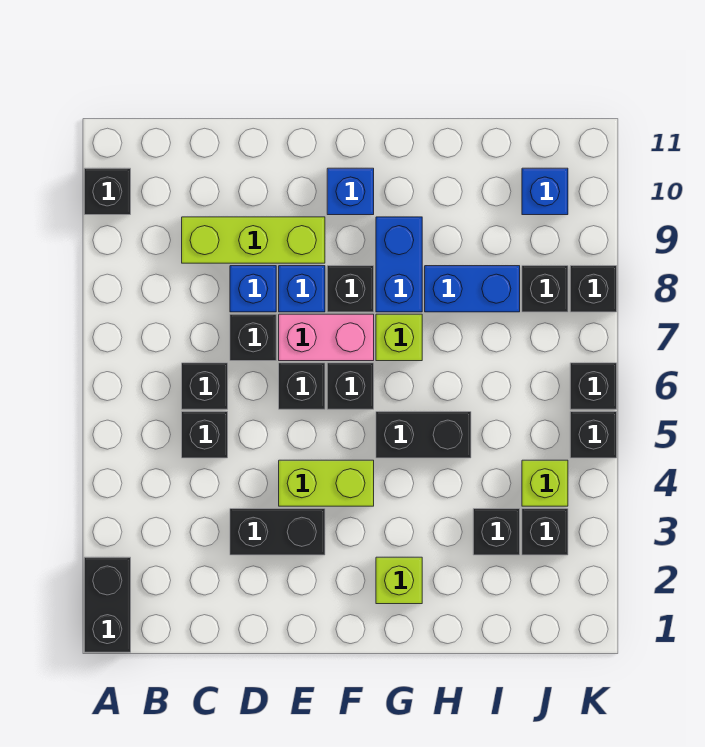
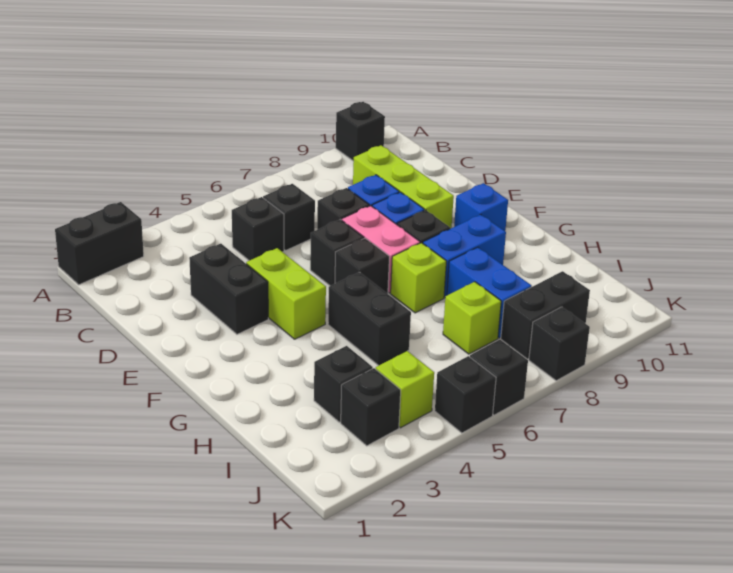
lime 1x1 brick [376,557,422,604] -> lime 1x1 brick moved to [443,282,501,354]
black 1x1 brick [522,266,568,312] -> black 1x2 brick [501,271,590,359]
blue 1x1 brick [522,168,568,215] -> none

